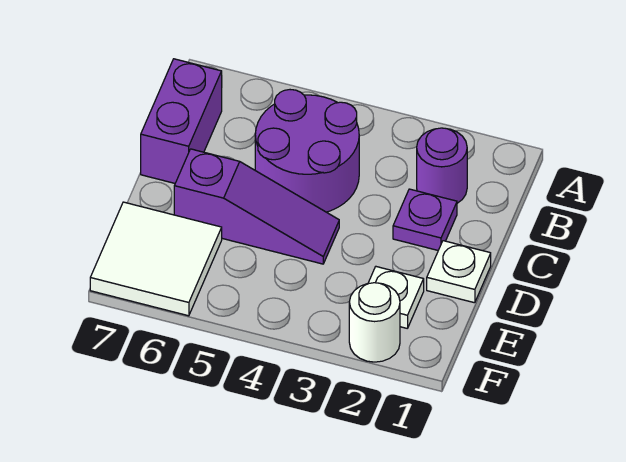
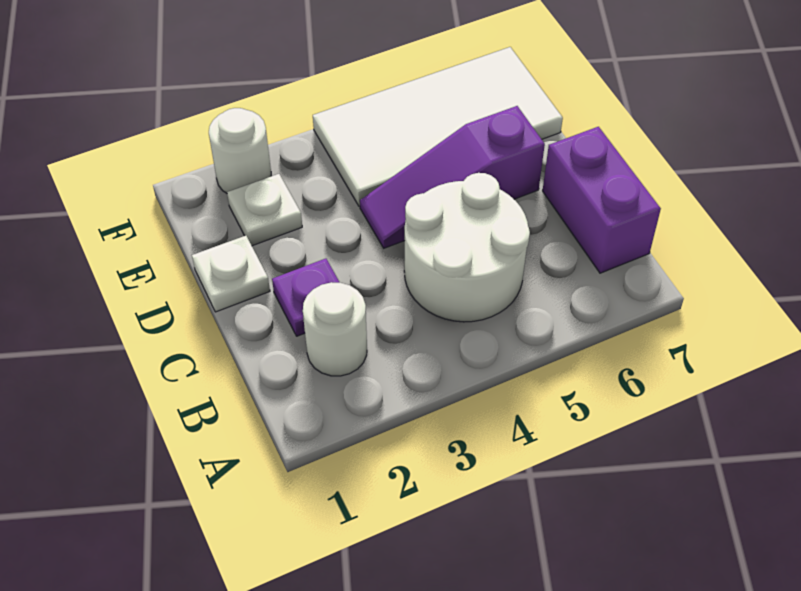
purple 1x1 round brick [417,128,467,203] -> white 1x1 round brick [303,282,367,376]
purple 2x2 round brick [255,90,359,212] -> white 2x2 round brick [404,173,530,322]
white 2x2 tile [90,202,222,316] -> white 2x4 tile [313,47,563,206]

